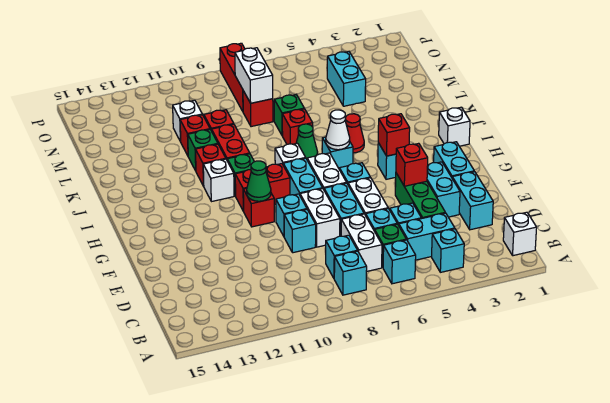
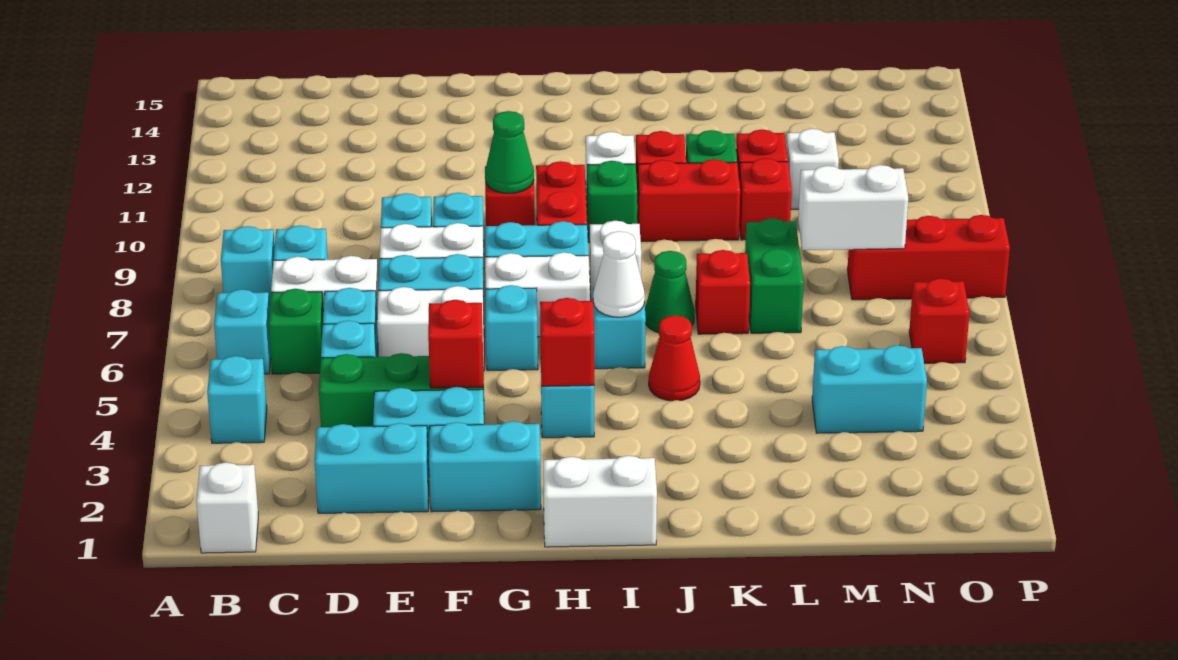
cyan 1x2 brick [399,213,455,260] -> none
white 1x1 brick [439,107,470,146] -> white 1x2 brick [543,456,657,547]
green 1x1 brick [274,95,304,136] -> green 1x2 brick [745,218,804,333]
red 1x1 brick [243,91,273,127] -> red 1x1 brick moved to [909,278,970,363]

